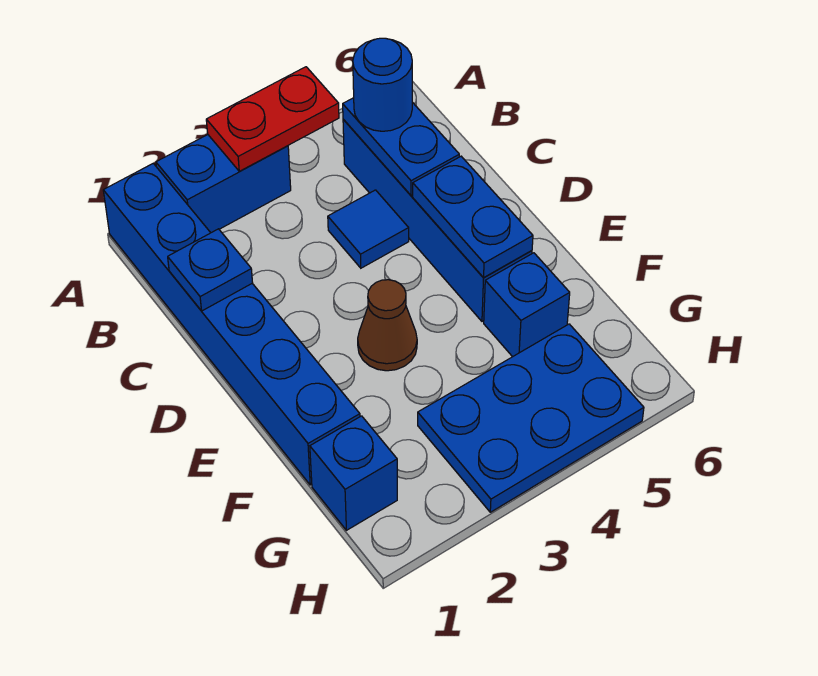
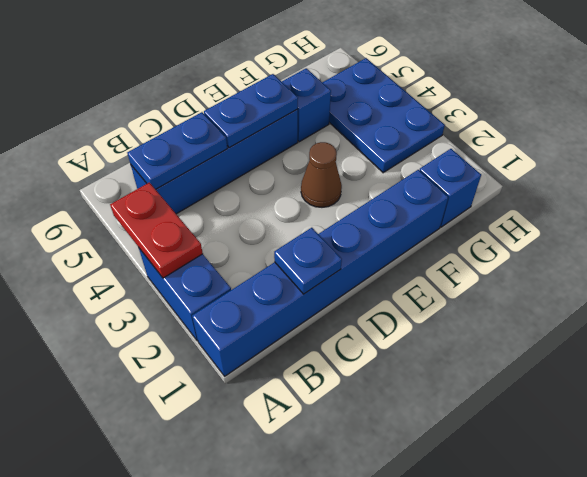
blue 1x1 round brick [353,38,412,131] -> none
blue 1x1 tile [328,190,409,268] -> none

